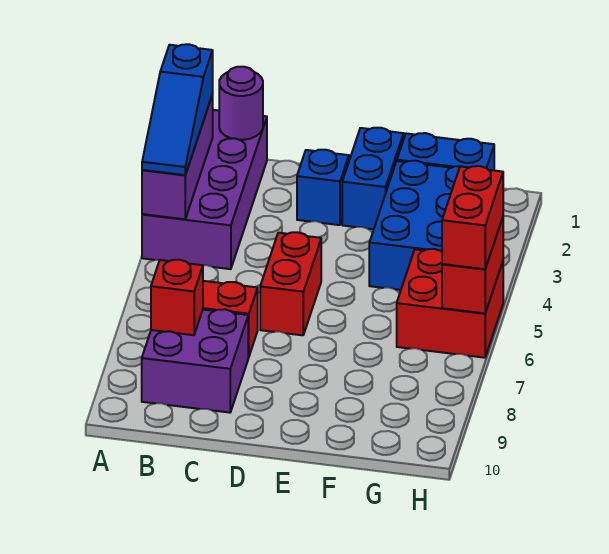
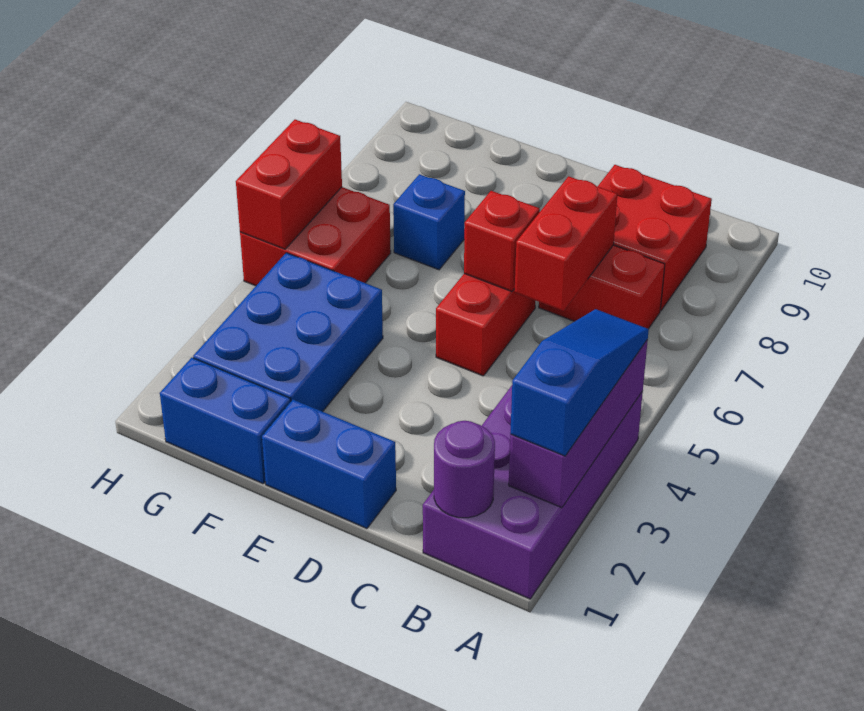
purple 2x2 brick [142,309,248,413] -> red 2x2 brick [598,165,712,311]
red 1x1 brick [151,260,203,335] -> red 1x1 brick moved to [464,191,540,291]
blue 1x1 brick [297,150,349,225] -> blue 1x1 brick moved to [393,174,465,270]
blue 1x2 brick [342,128,404,229] -> blue 1x2 brick turned to [262,400,396,529]
red 1x2 brick [442,166,503,269] -> red 1x2 brick moved to [515,176,617,311]

